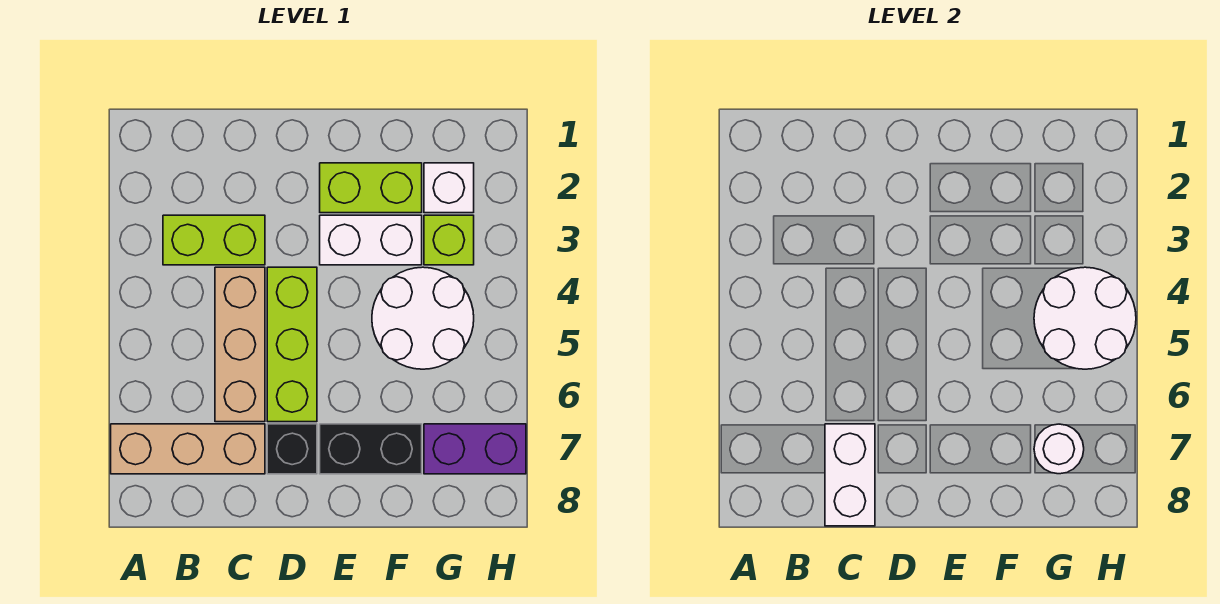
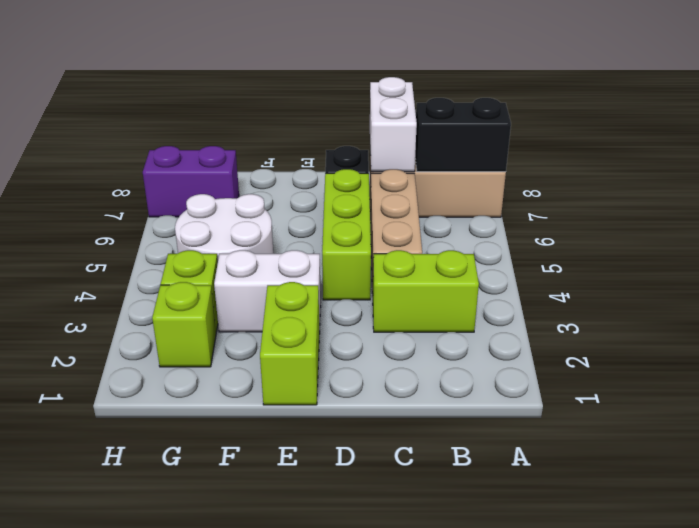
lime 1x2 brick [320,163,422,213] -> lime 1x2 brick turned to [260,282,320,405]
black 1x2 brick [320,424,422,474] -> black 1x2 brick moved to [415,98,511,172]
white 1x1 brick [424,163,474,213] -> lime 1x1 brick [152,282,216,367]
white 2x2 round brick [1034,267,1136,369] -> none
white 1x1 round brick [1034,424,1084,474] -> none

